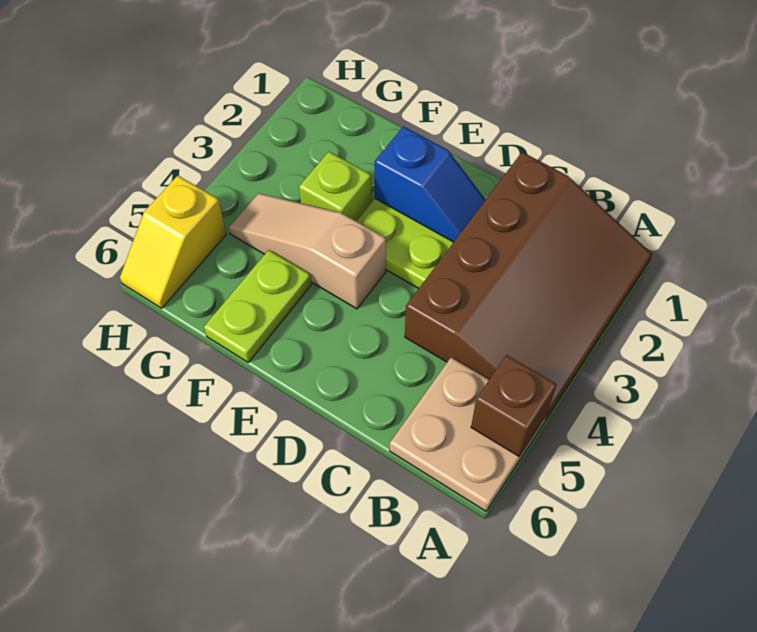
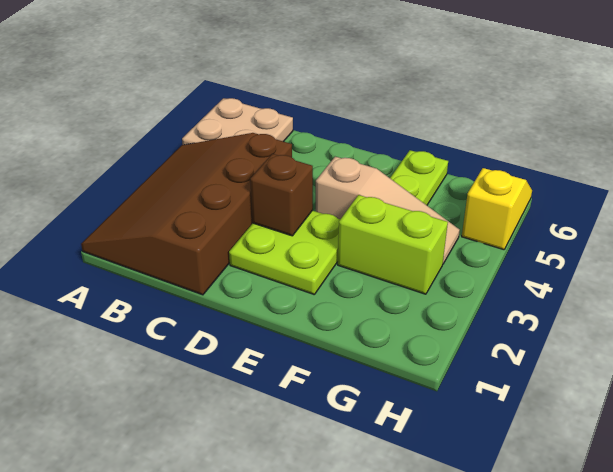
brown 1x1 brick [471,355,557,456] -> brown 1x1 brick moved to [250,154,313,236]
blue 1x2 slope [375,127,485,242] -> none
lime 1x1 brick [299,152,371,221] -> lime 1x2 brick [338,195,448,294]

